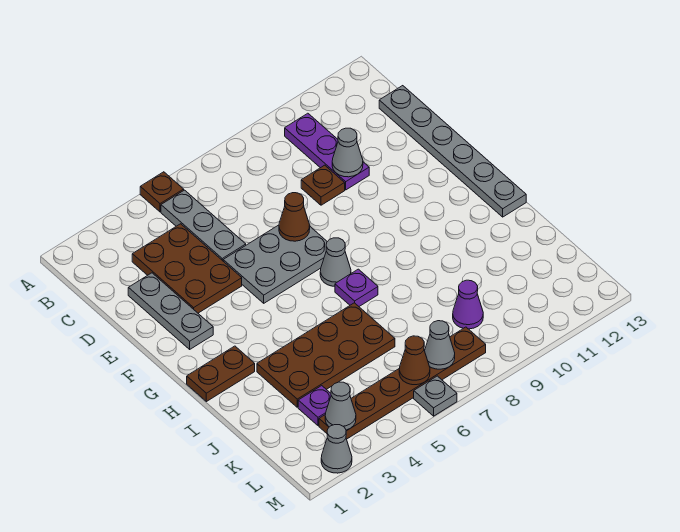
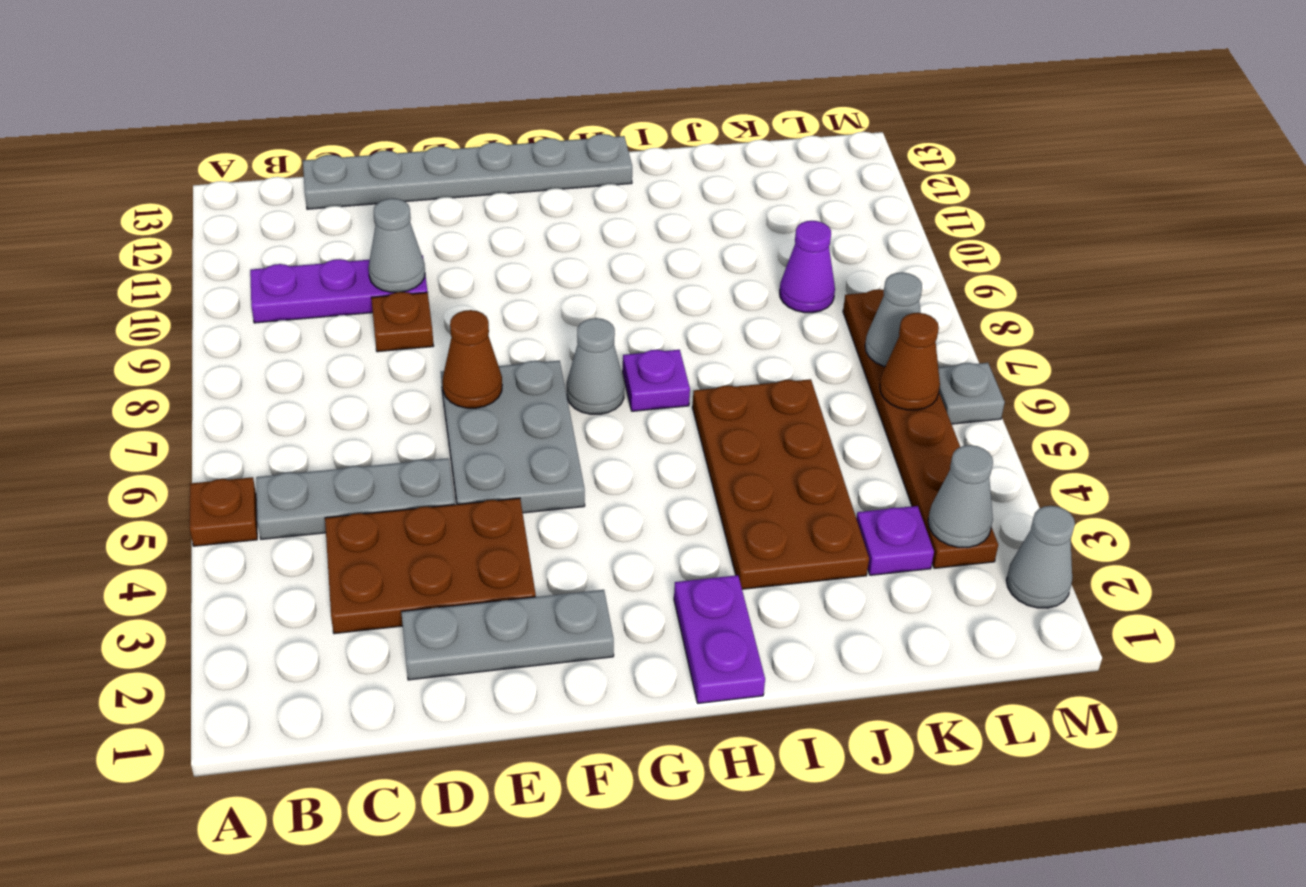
brown 1x2 plate [187,346,255,402] -> purple 1x2 plate [674,575,765,703]

